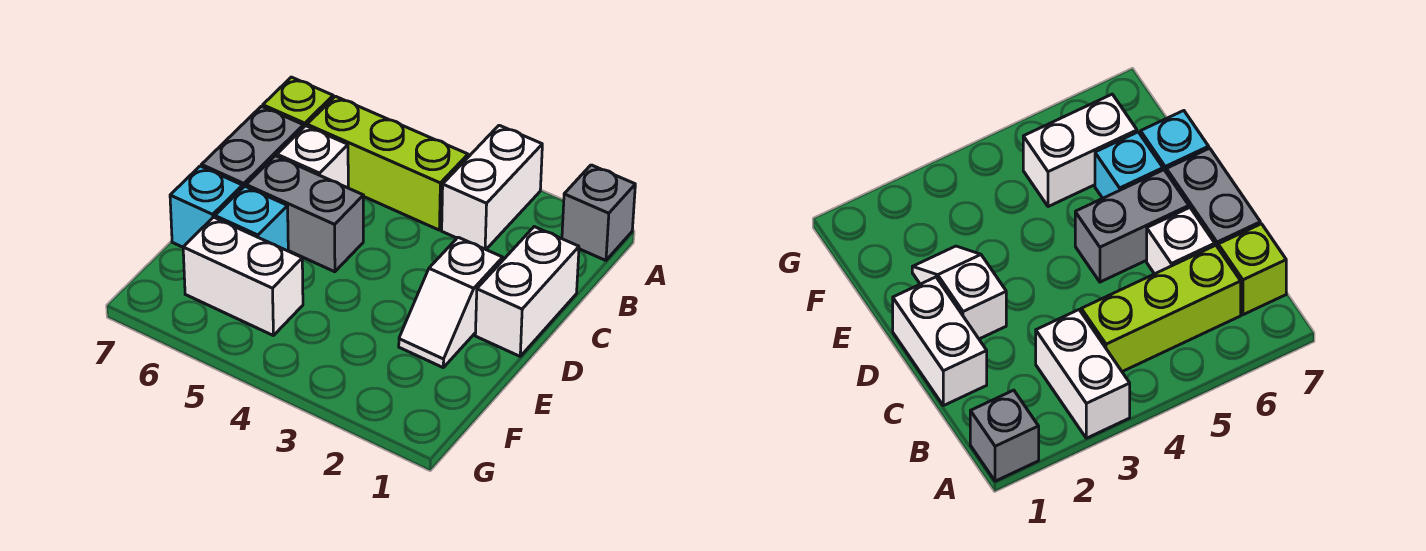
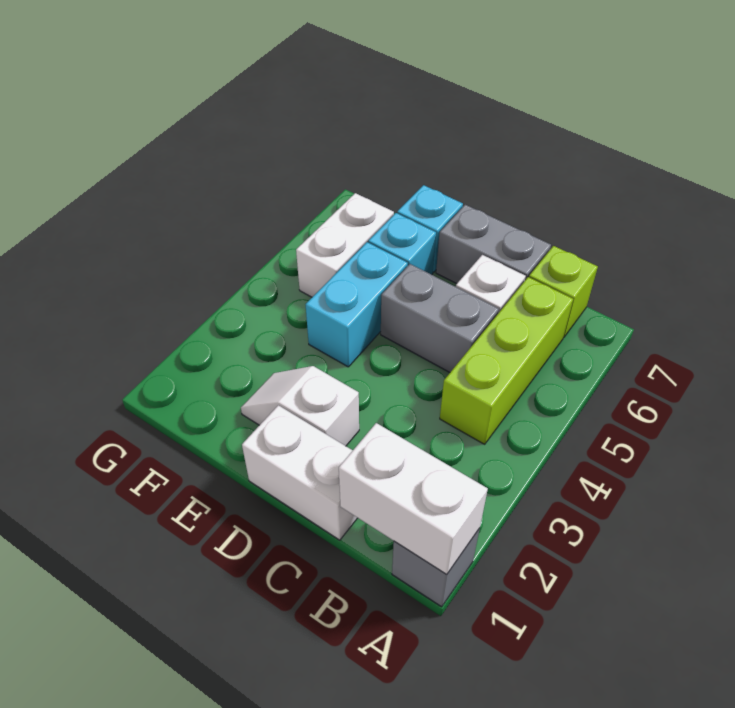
white 1x2 brick [442,125,542,249] -> white 1x2 brick moved to [339,423,488,574]
grey 1x2 brick [246,156,363,272] -> grey 1x2 brick turned to [381,264,499,372]
none -> cyan 1x2 brick [306,242,408,367]

